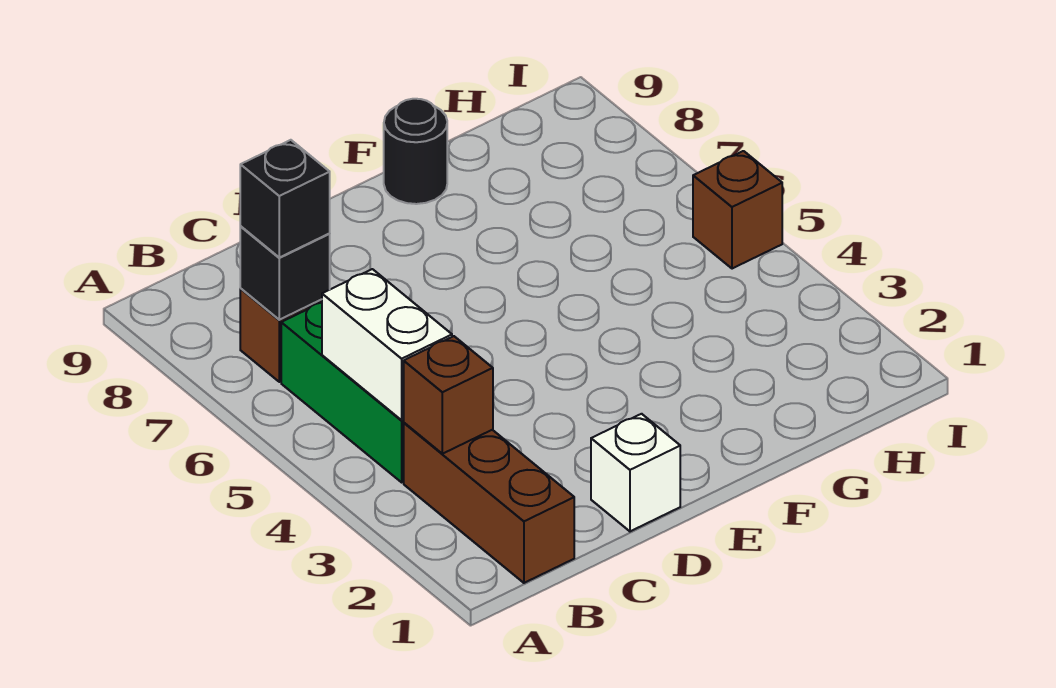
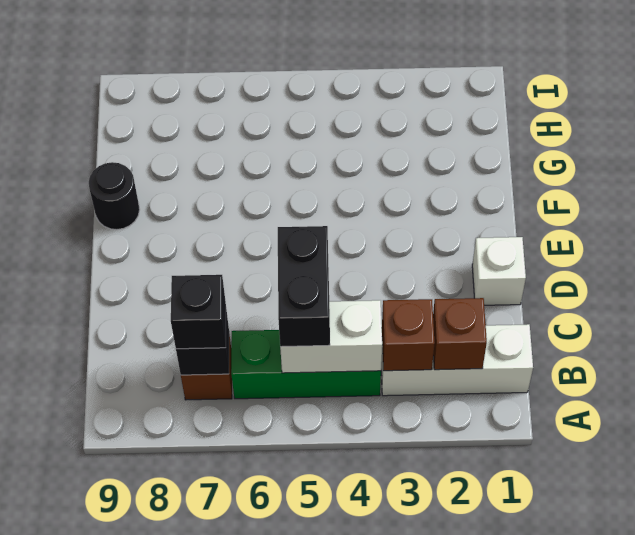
brown 1x3 brick [404,423,574,583] -> white 1x3 brick [381,324,533,396]
none -> black 1x2 brick [278,226,330,347]
brown 1x1 brick [693,151,782,269] -> brown 1x1 brick moved to [433,298,487,370]

